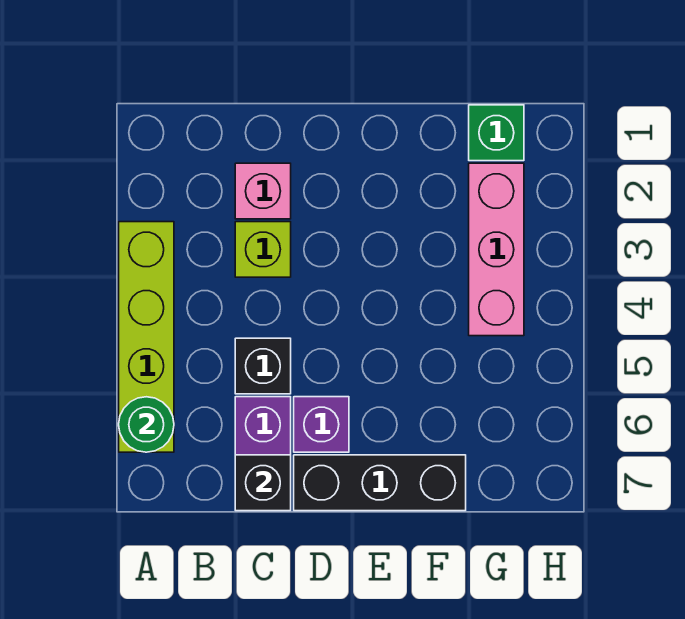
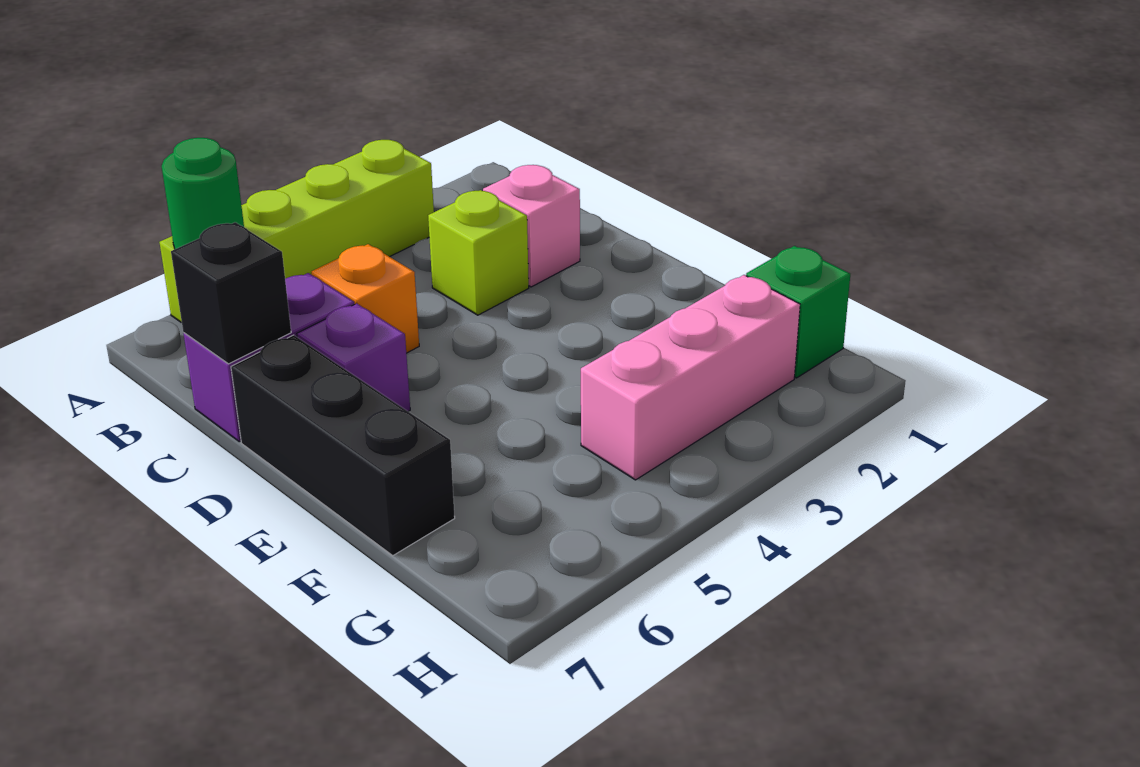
black 1x1 brick [235,338,291,394] -> orange 1x1 brick [311,244,419,353]

